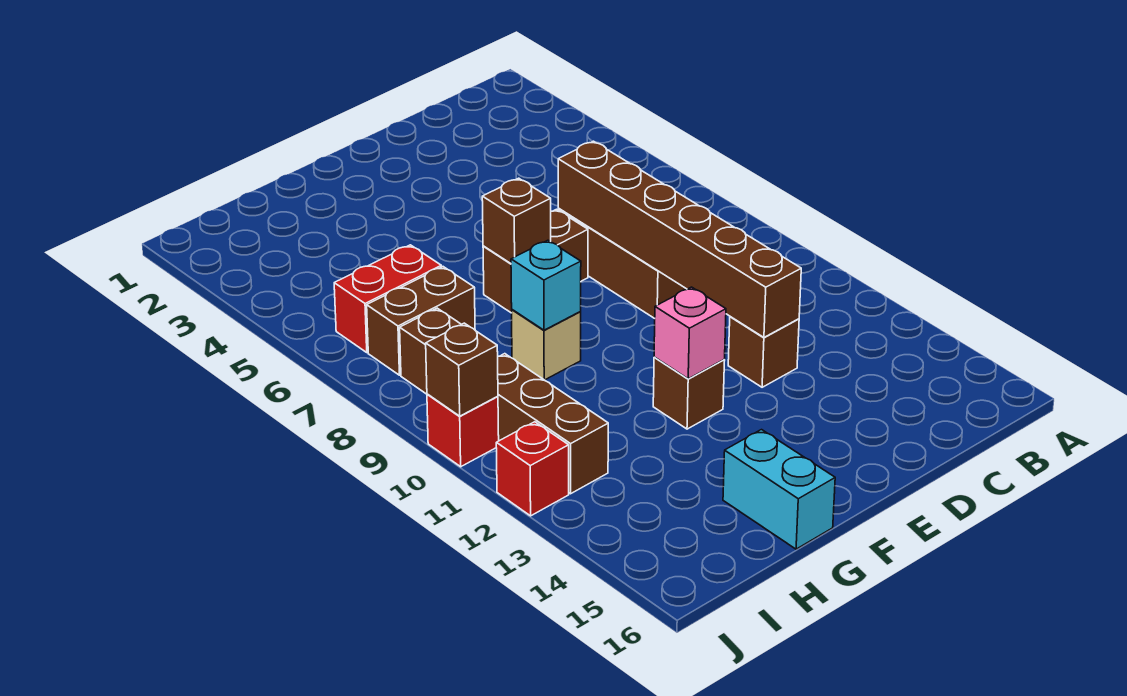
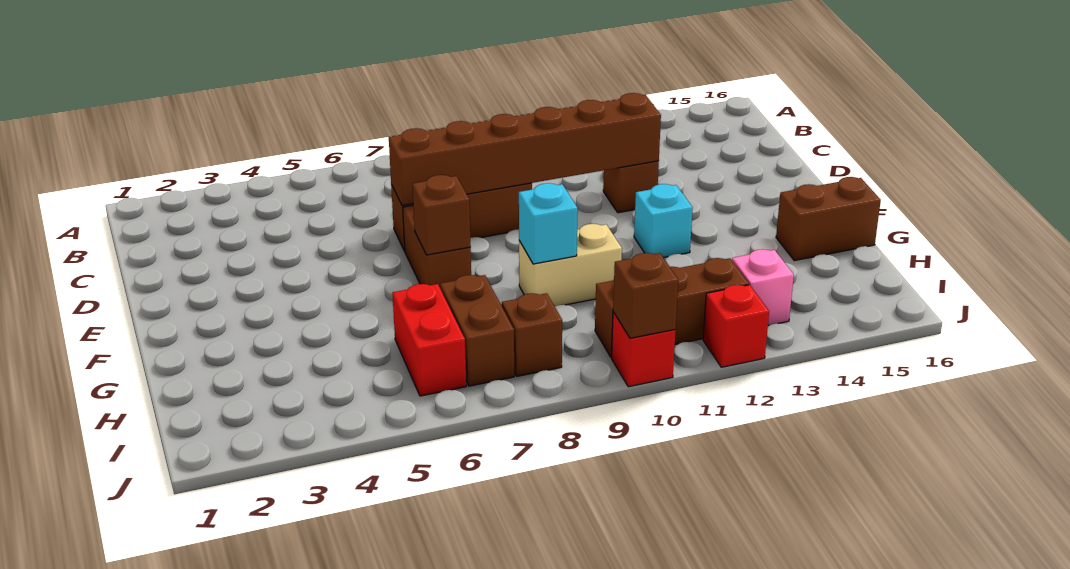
brown 1x1 brick [653,357,725,429] -> cyan 1x1 brick [634,184,693,258]
pink 1x1 brick [654,287,726,379] -> pink 1x1 brick moved to [732,249,794,326]
tan 1x1 brick [512,310,581,380] -> tan 1x2 brick [519,224,622,306]
cyan 1x2 brick [723,430,835,549] -> brown 1x2 brick [776,177,881,261]

